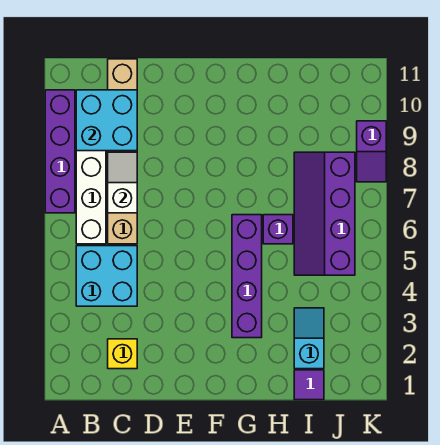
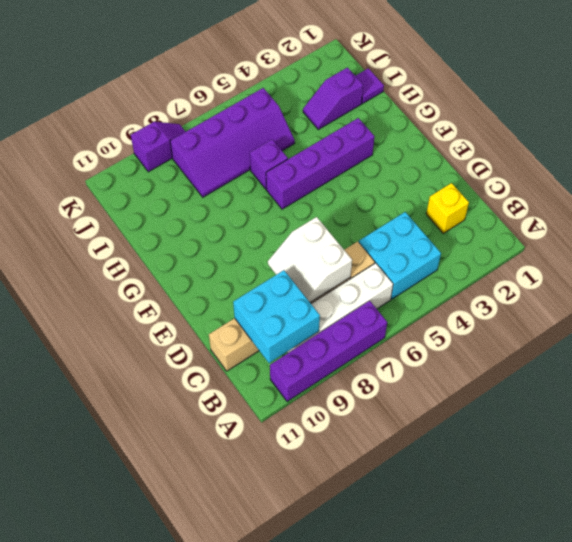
white 1x2 slope [108,152,137,213] -> white 2x2 slope [268,217,352,302]
cyan 1x2 slope [294,308,324,369] -> purple 1x2 slope [303,68,363,129]

